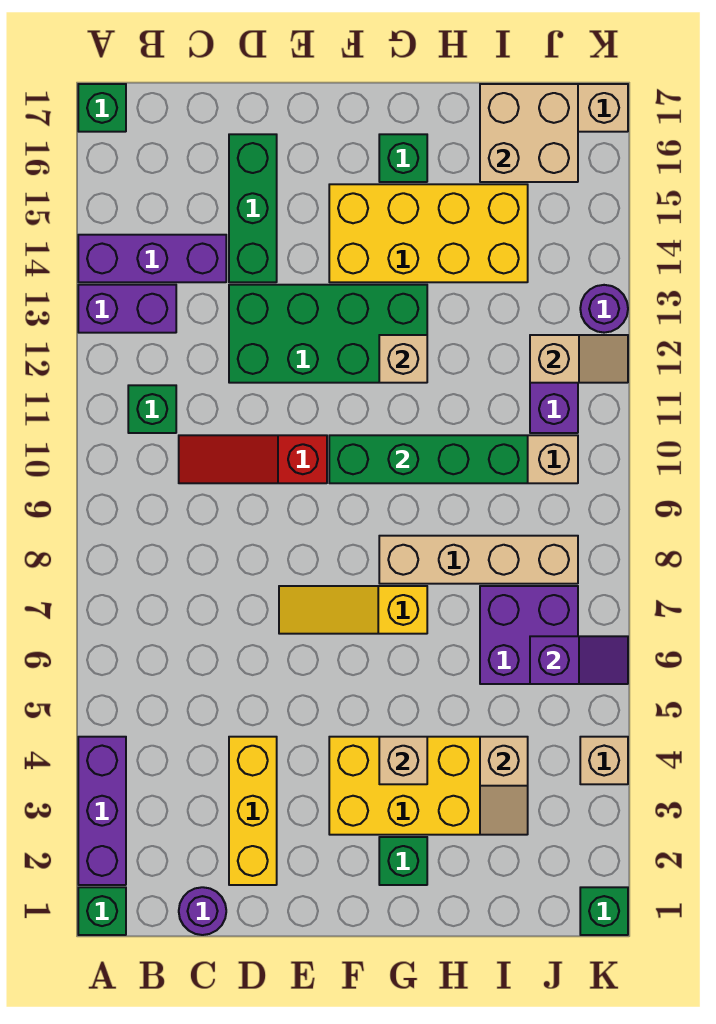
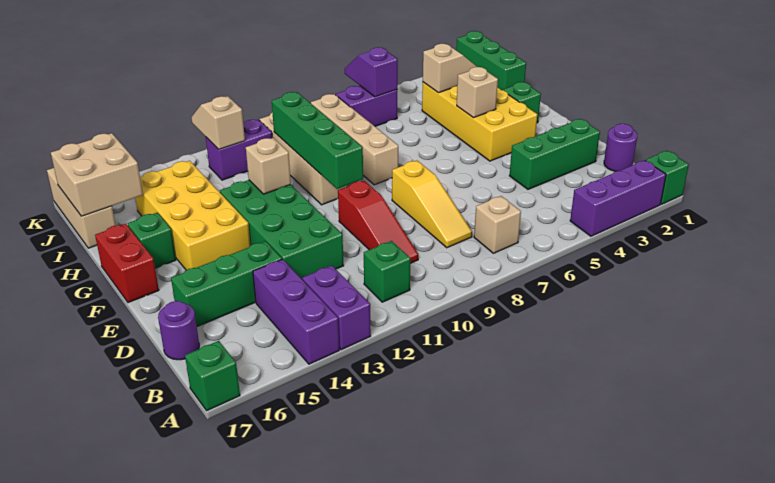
yellow 1x3 brick [229,737,277,885] -> green 1x3 brick [509,119,600,189]
yellow 1x3 slope [279,586,427,634] -> yellow 1x3 slope moved to [392,161,472,248]
none -> red 1x2 brick [95,224,159,303]
purple 2x2 brick [480,586,578,684] -> purple 1x2 brick [336,86,397,126]
green 1x1 brick [580,887,628,935] -> green 1x3 brick [456,31,526,90]
tan 1x1 brick [580,737,628,784] -> tan 1x1 brick moved to [474,196,521,253]
purple 1x1 round brick [580,285,628,333] -> purple 1x1 round brick moved to [158,301,199,360]

